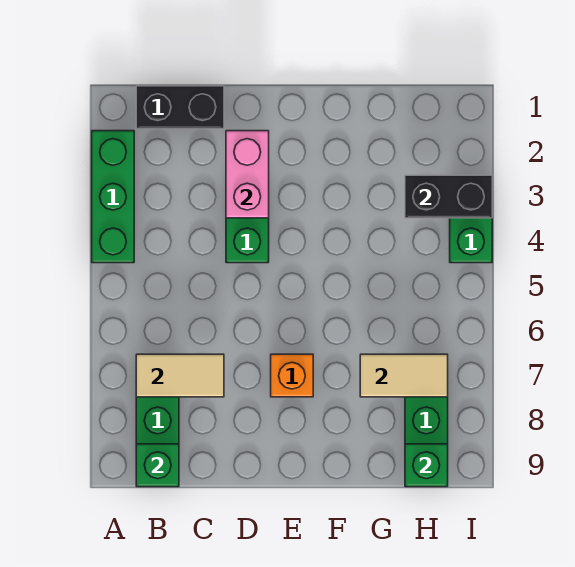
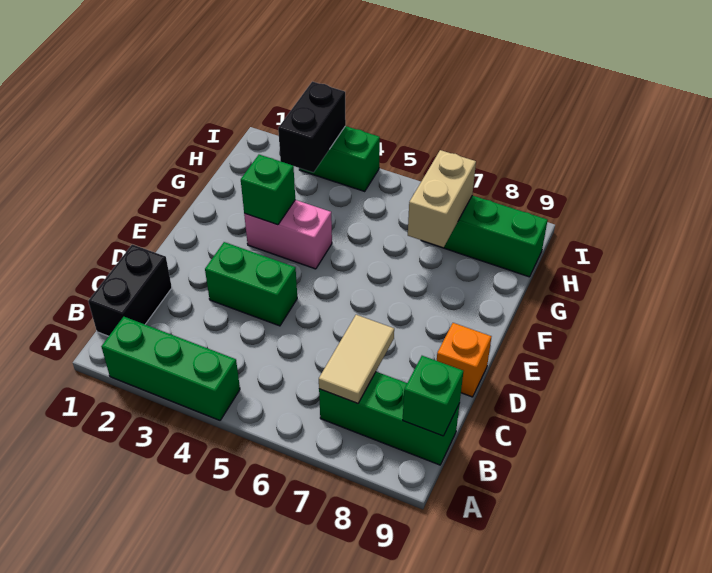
pink 1x2 brick [226,131,269,218] -> pink 1x2 brick moved to [244,200,332,269]
orange 1x1 brick [271,354,313,397] -> orange 1x1 brick moved to [437,323,492,397]
tan 1x2 tile [360,354,448,397] -> tan 1x2 brick [408,150,476,247]
green 1x1 brick [405,444,448,487] -> green 1x1 brick moved to [241,155,295,225]

